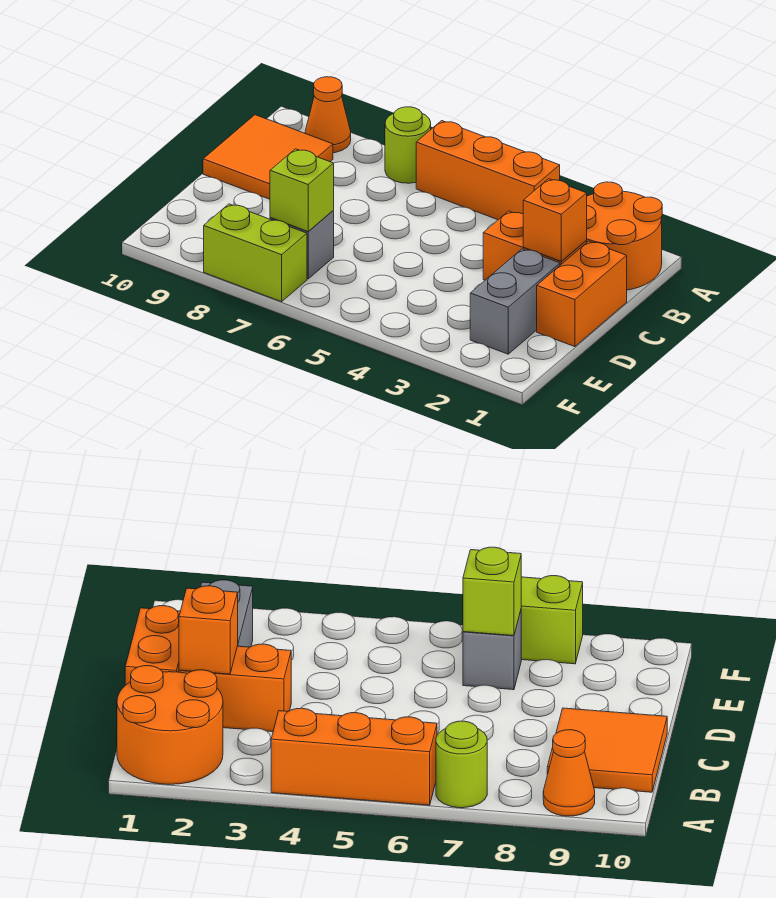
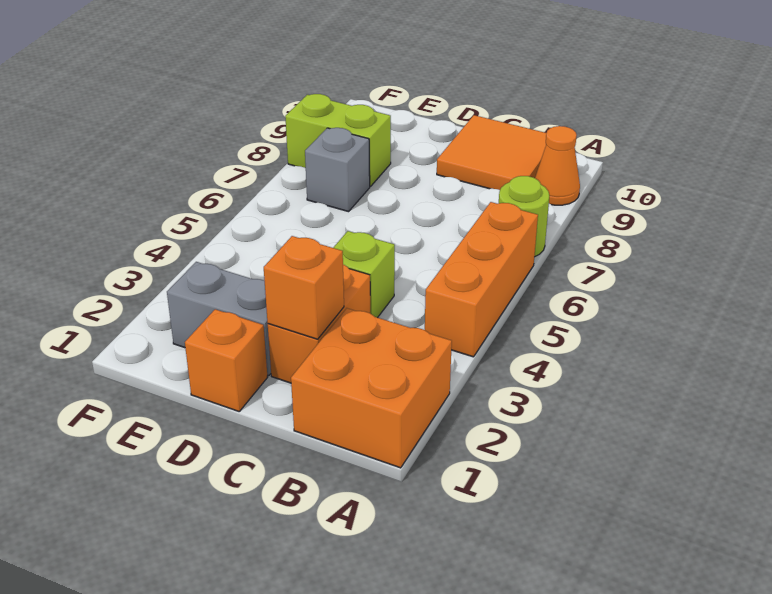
orange 2x2 round brick [586,182,662,290] -> orange 2x2 brick [291,308,452,468]
orange 1x2 brick [537,241,627,347] -> orange 1x1 brick [185,309,268,411]
lime 1x1 brick [270,149,334,231] -> lime 1x1 brick moved to [333,231,395,318]
lime 1x2 brick [204,204,307,302] -> lime 1x2 brick turned to [285,94,391,187]

